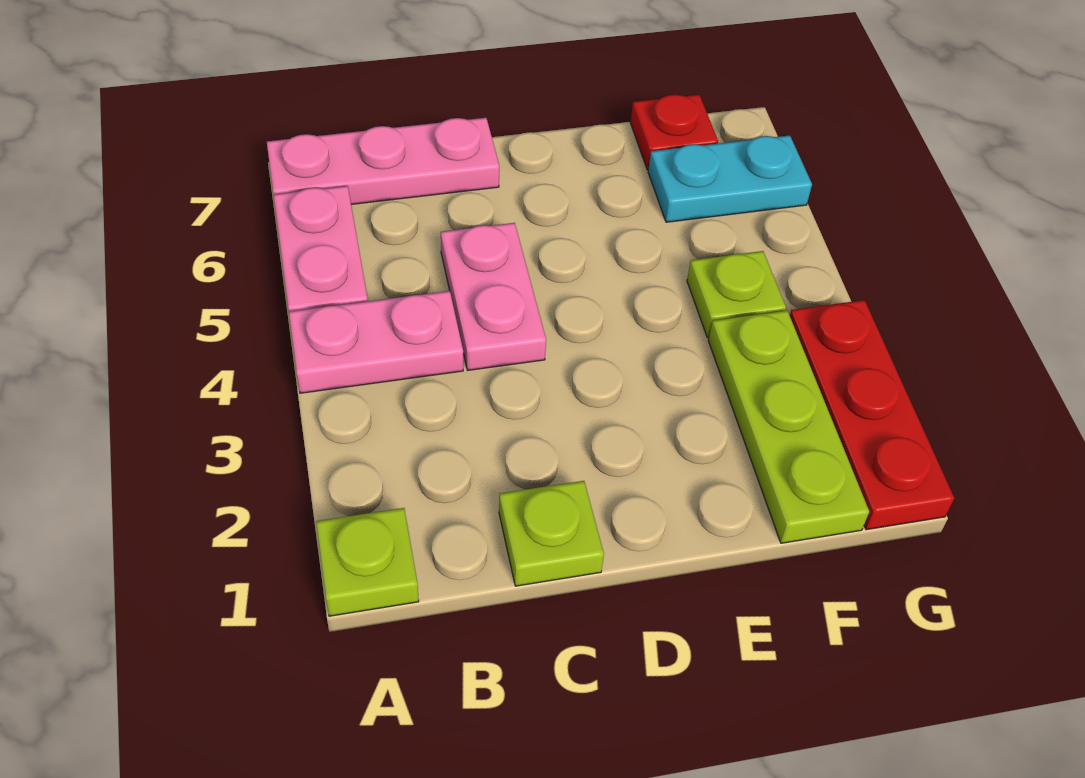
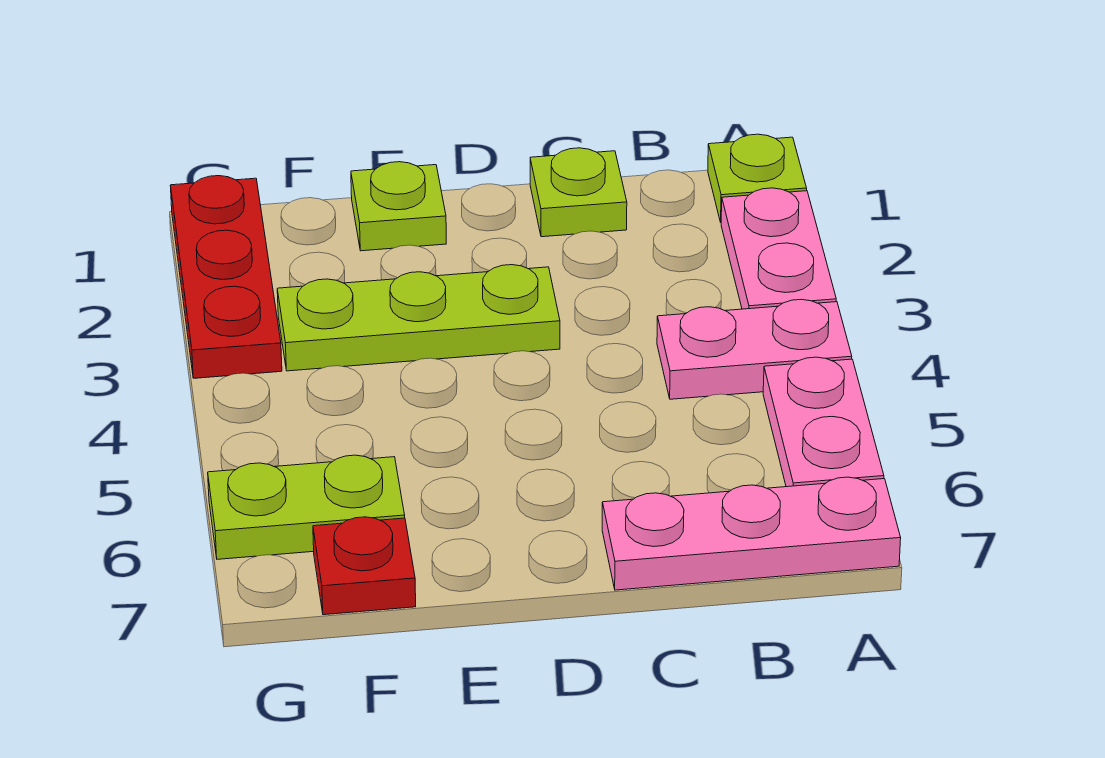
pink 1x2 plate [441,223,546,370] -> pink 1x2 plate moved to [721,188,836,309]
lime 1x3 plate [708,310,869,543] -> lime 1x3 plate turned to [277,265,560,371]
lime 1x1 plate [687,251,786,338] -> lime 1x1 plate moved to [351,162,446,251]
cyan 1x2 plate [648,135,812,222] -> lime 1x2 plate [208,455,405,559]

